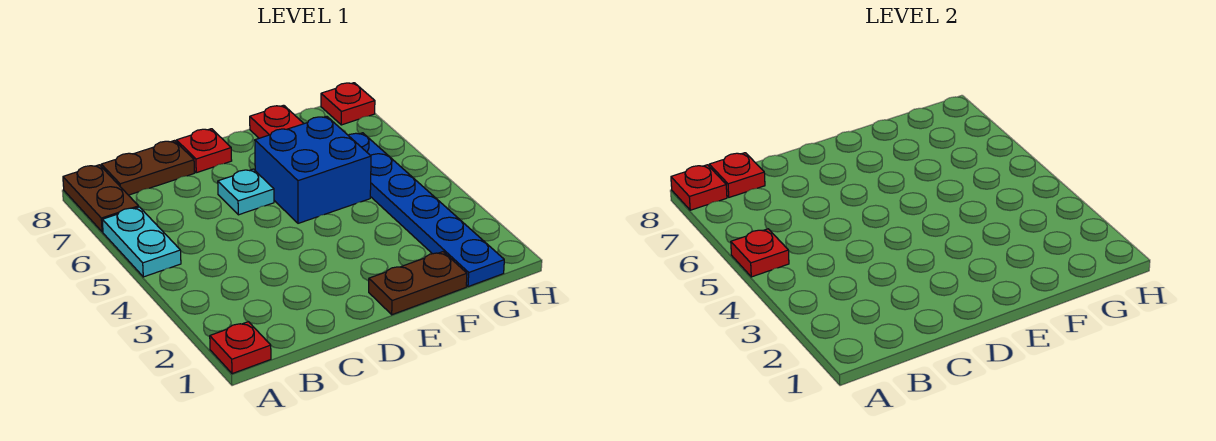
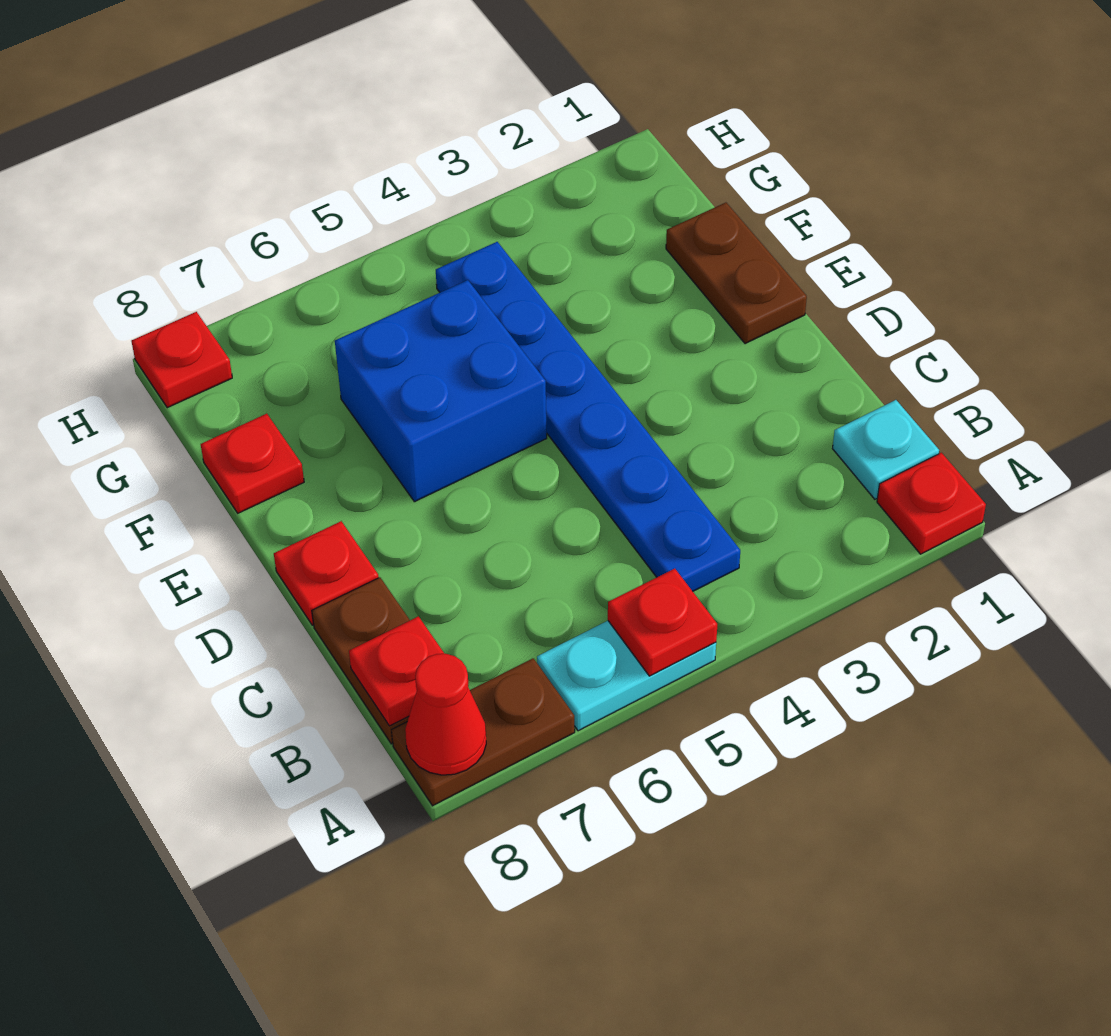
red 1x1 plate [671,165,727,210] -> red 1x1 cone [405,654,486,775]
cyan 1x1 plate [218,169,274,215] -> cyan 1x1 plate moved to [833,400,939,499]
blue 1x6 plate [348,133,504,287] -> blue 1x6 plate turned to [436,242,740,591]

